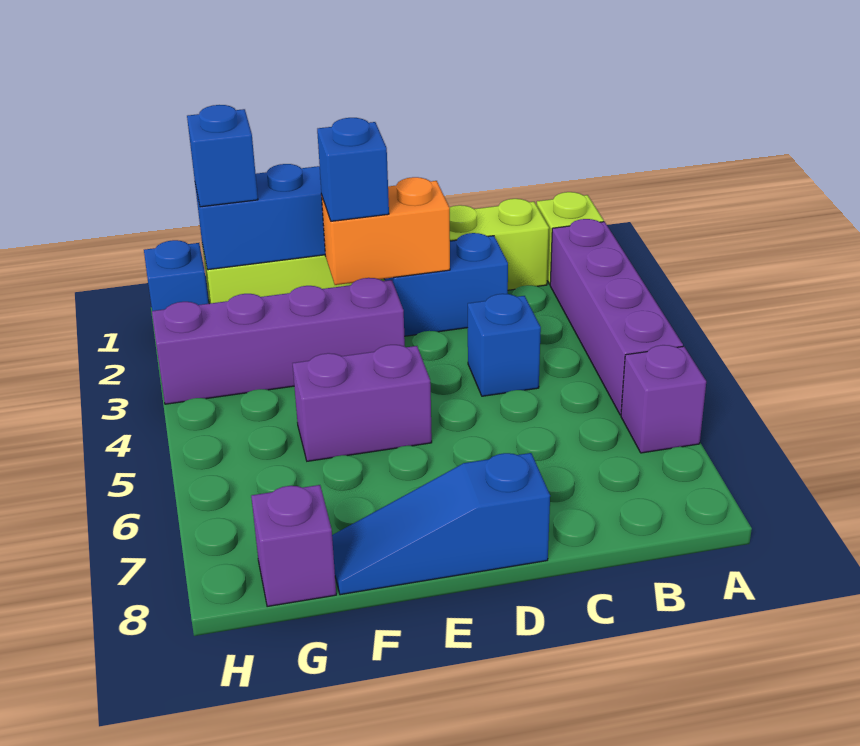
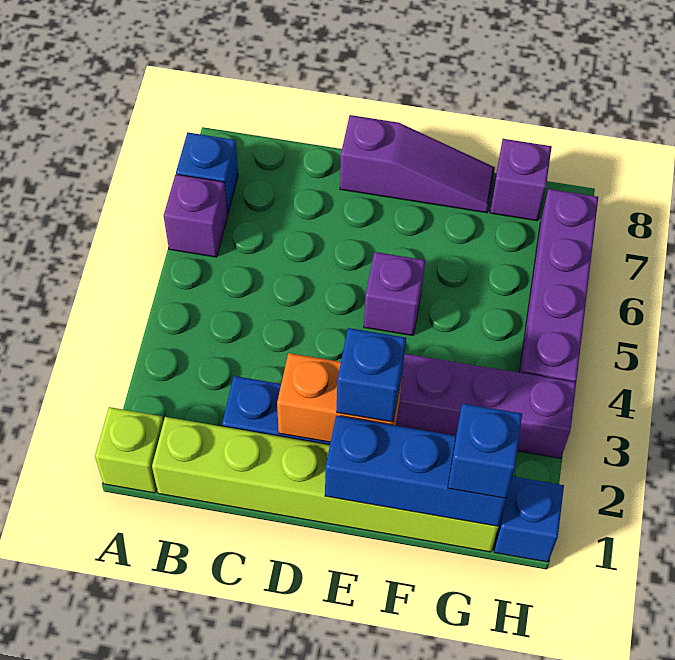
purple 1x4 brick [550,219,683,415] -> purple 1x4 brick moved to [519,189,598,382]
blue 1x1 brick [468,294,541,396] -> blue 1x1 brick moved to [176,132,238,215]
blue 1x3 slope [332,453,550,595] -> purple 1x3 slope [340,115,495,213]
purple 1x2 brick [293,345,432,461] -> purple 1x1 brick [364,252,425,336]

